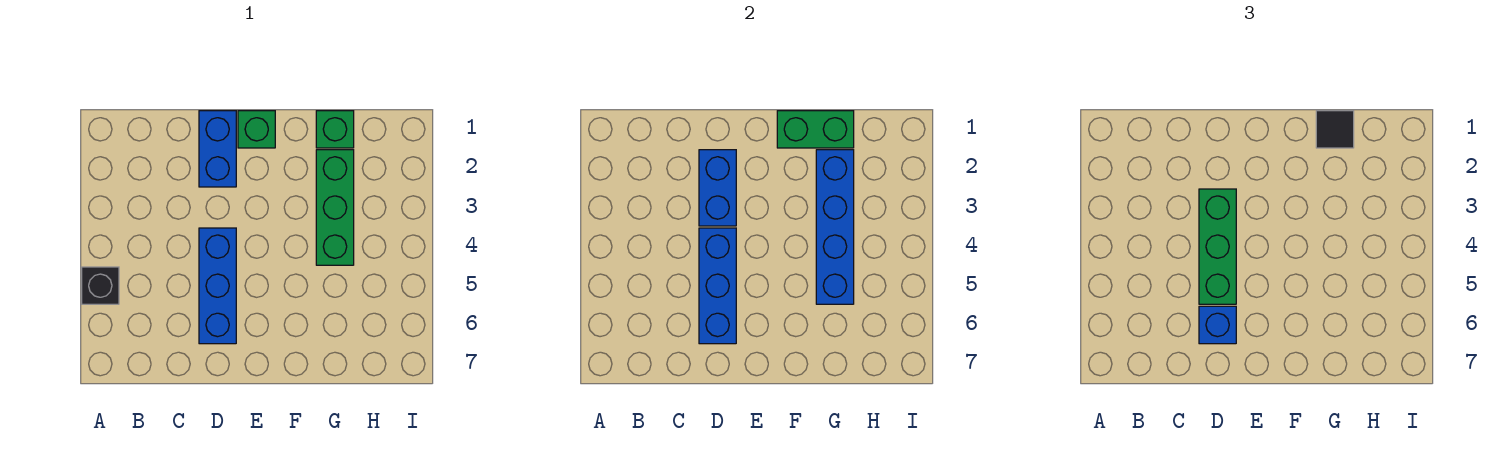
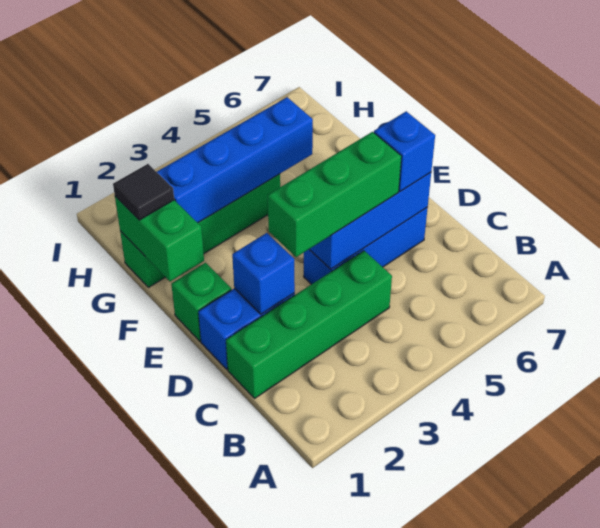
black 1x1 brick [82,267,119,304] -> none
none -> green 1x4 brick [226,251,392,399]
blue 1x2 brick [699,150,736,226] -> blue 1x1 brick [232,233,295,314]

